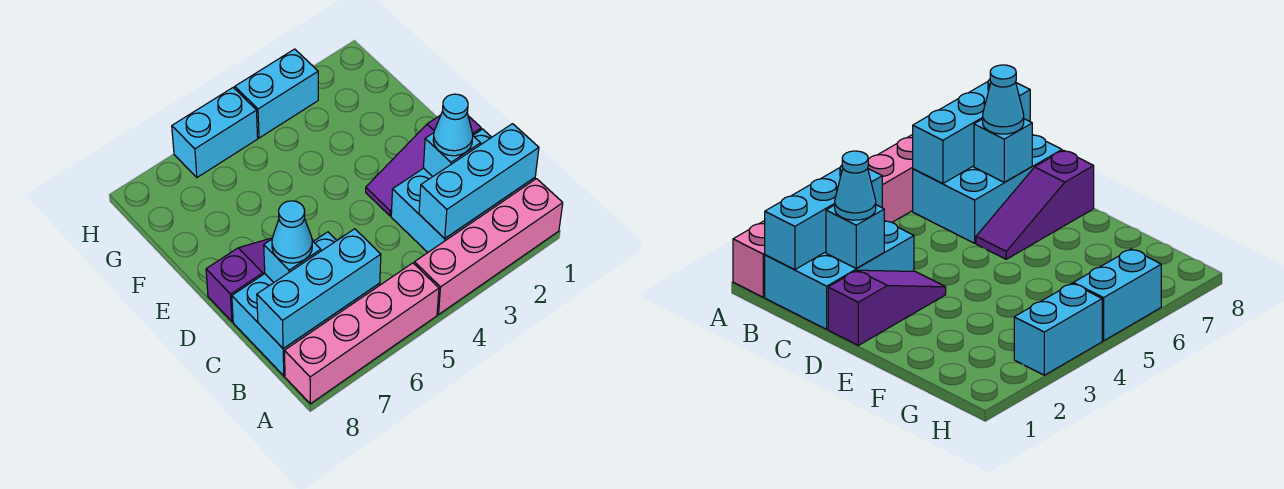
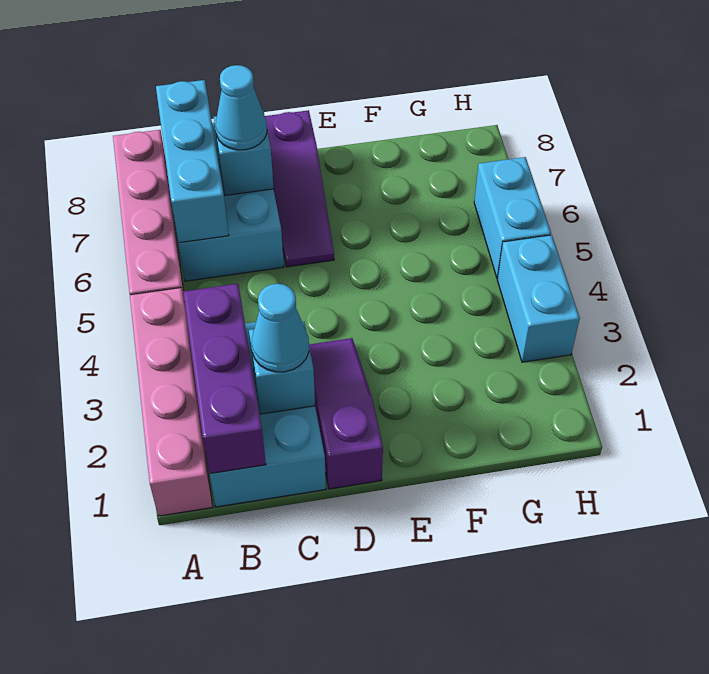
cyan 1x3 brick [419,124,539,238] -> purple 1x3 brick [183,284,266,474]

